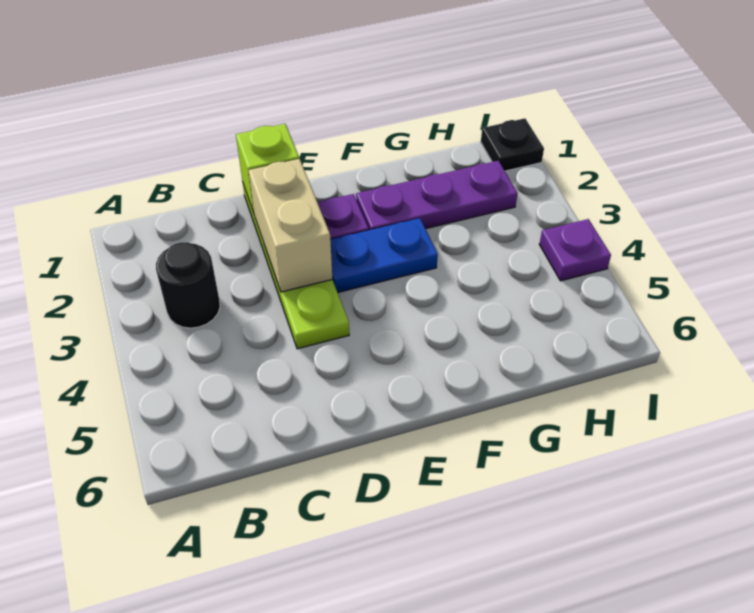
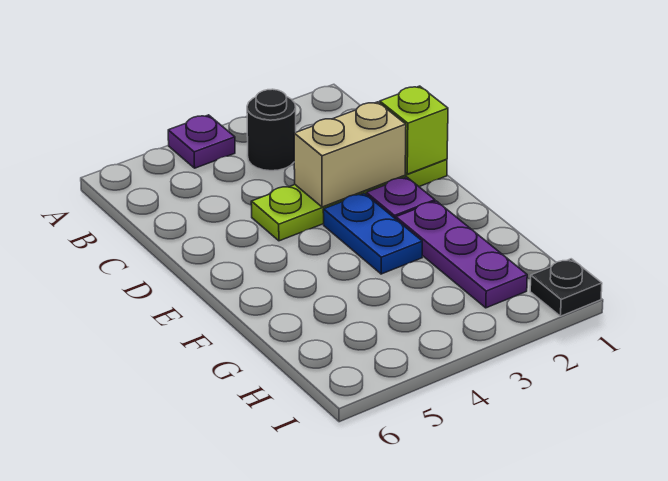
purple 1x1 plate [539,219,611,281] -> purple 1x1 plate moved to [168,115,235,168]

